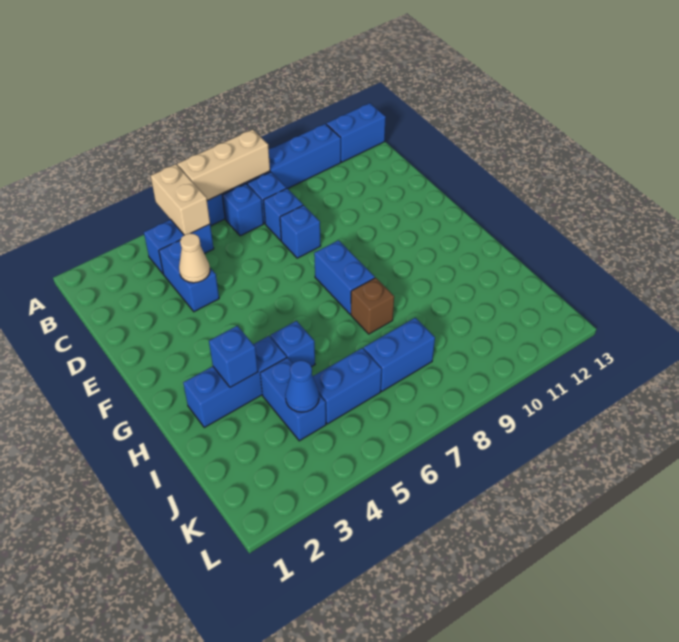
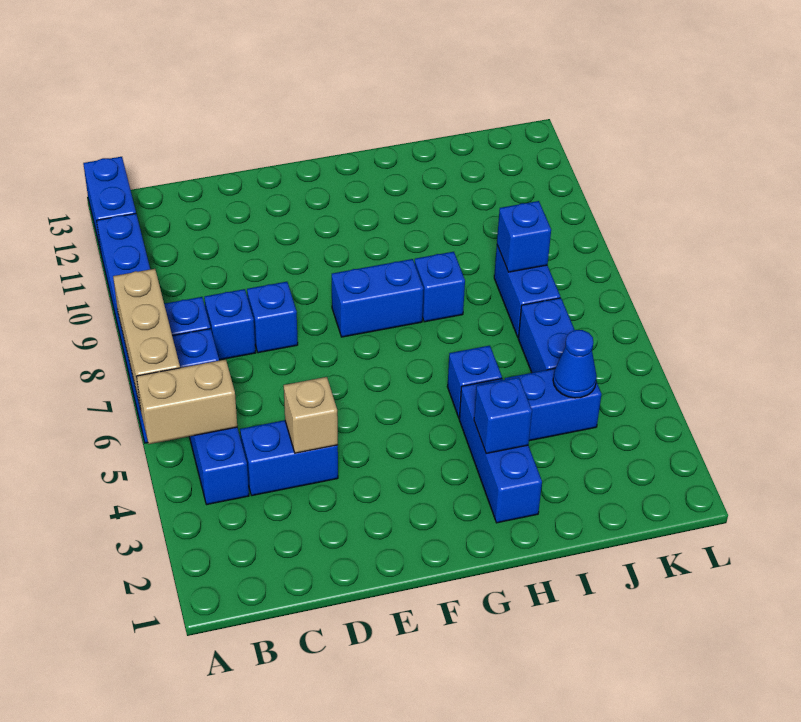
tan 1x1 cone [179,233,210,283] -> tan 1x1 brick [284,377,338,453]
brown 1x1 brick [351,278,394,334] -> blue 1x1 brick [415,252,465,322]
none -> blue 1x1 brick [497,201,551,272]

